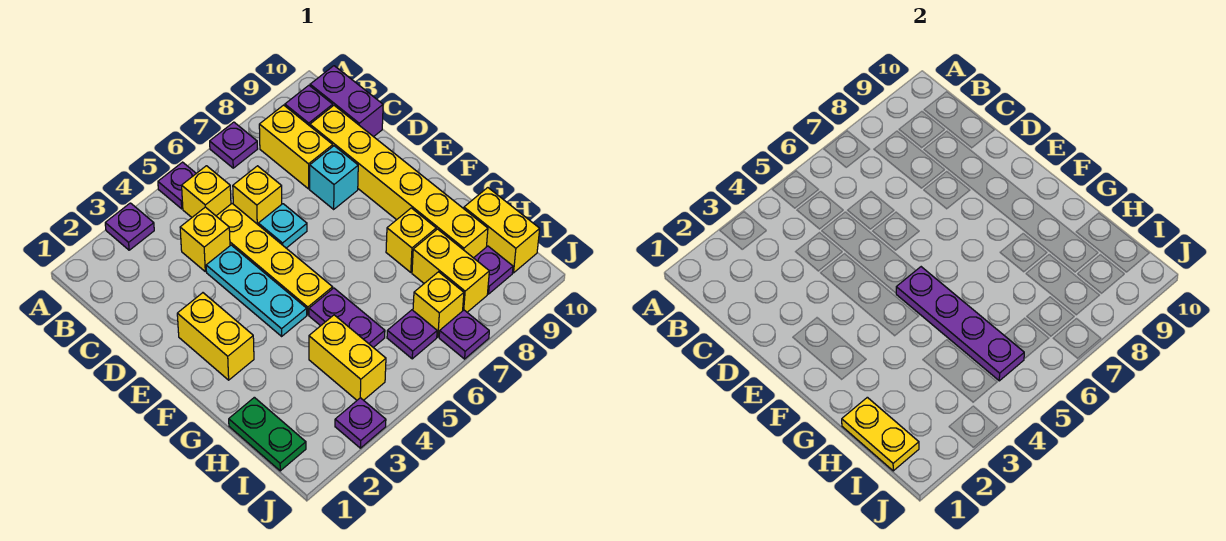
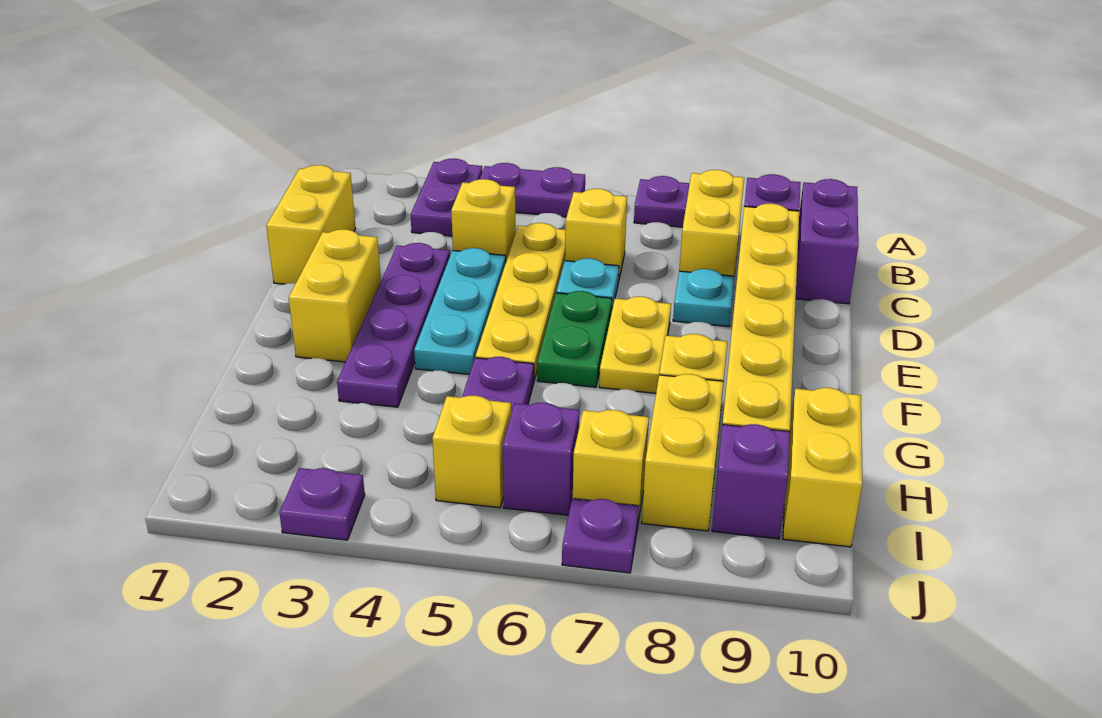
purple 1x1 plate [105,203,154,250] -> purple 1x2 plate [411,159,482,236]
purple 1x1 plate [158,162,196,209] -> purple 1x2 plate [480,163,585,217]
yellow 1x1 brick [182,166,231,217] -> yellow 1x1 brick moved to [432,396,511,508]
cyan 1x1 brick [310,146,358,209] -> cyan 1x1 plate [673,269,734,326]
purple 1x4 plate [896,267,1024,381] -> purple 1x4 plate moved to [337,243,450,407]
green 1x2 plate [229,397,306,471] -> green 1x2 plate moved to [537,291,612,387]
yellow 1x2 plate [842,397,919,471] -> yellow 1x2 plate moved to [599,297,671,393]
yellow 1x2 brick [309,315,386,400] -> yellow 1x2 brick moved to [266,165,355,284]
purple 1x1 plate [387,310,437,359] -> purple 1x1 brick [503,403,580,515]
purple 1x1 plate [474,246,513,294] -> purple 1x1 brick [712,424,790,539]

